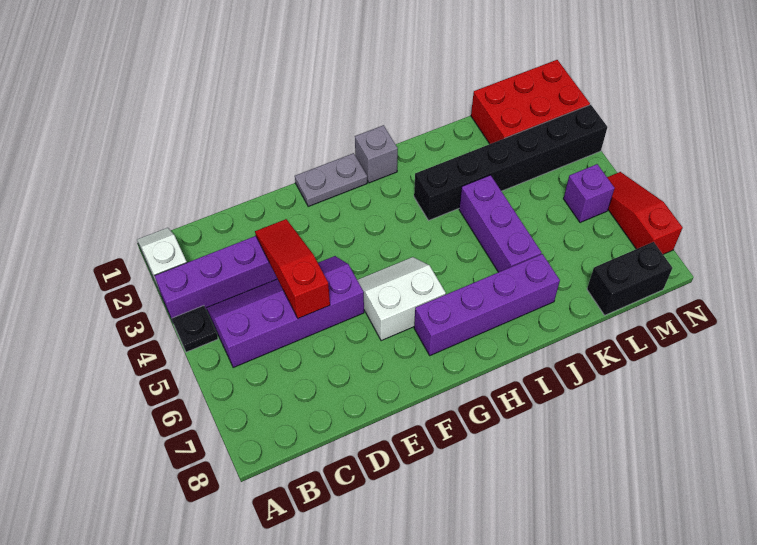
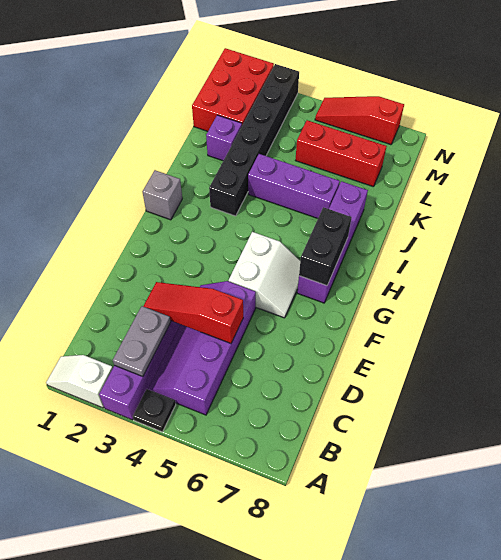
grey 1x2 plate [295,153,367,206] -> grey 1x2 plate moved to [113,306,171,377]
white 2x2 slope [357,257,446,341] -> white 2x2 slope turned to [228,232,300,318]
none -> red 1x3 brick [295,120,387,187]
black 1x2 brick [587,242,672,315] -> black 1x2 brick moved to [299,207,352,286]
purple 1x1 brick [564,164,615,223] -> purple 1x1 brick moved to [206,115,242,161]

